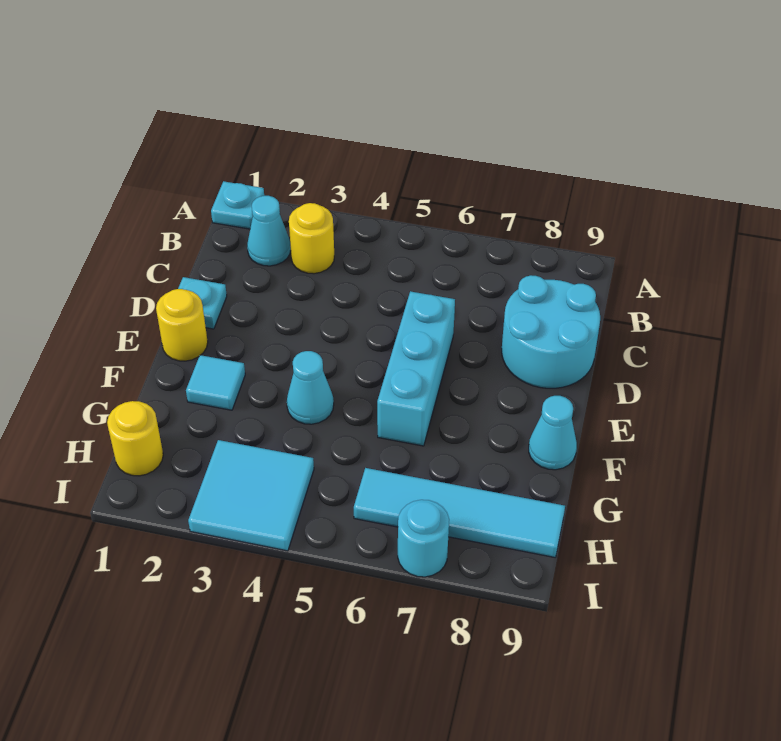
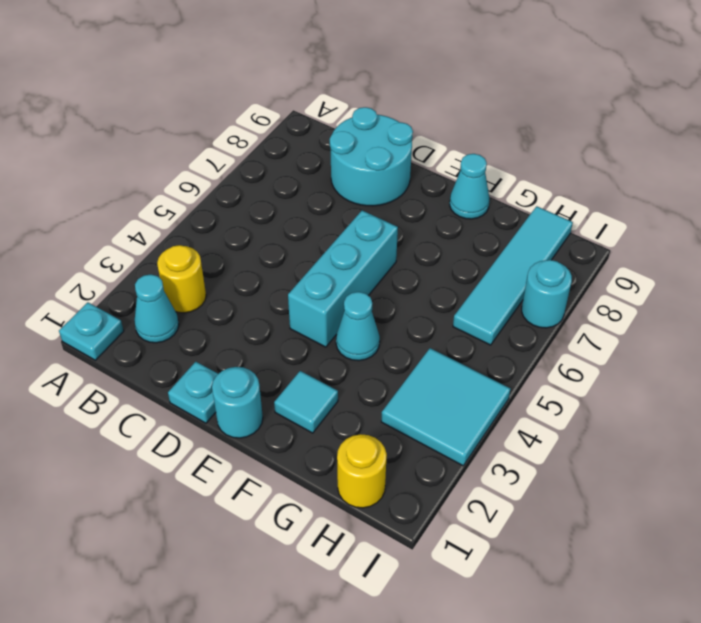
cyan 1x3 brick [377,291,455,446] -> cyan 1x3 brick turned to [288,210,398,347]
yellow 1x1 round brick [156,289,208,361] -> cyan 1x1 round brick [212,367,263,438]

